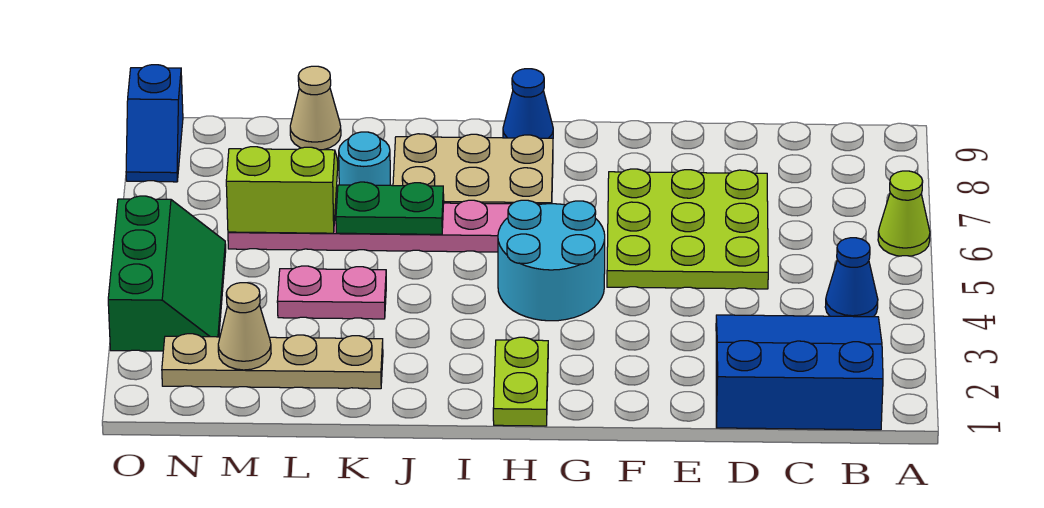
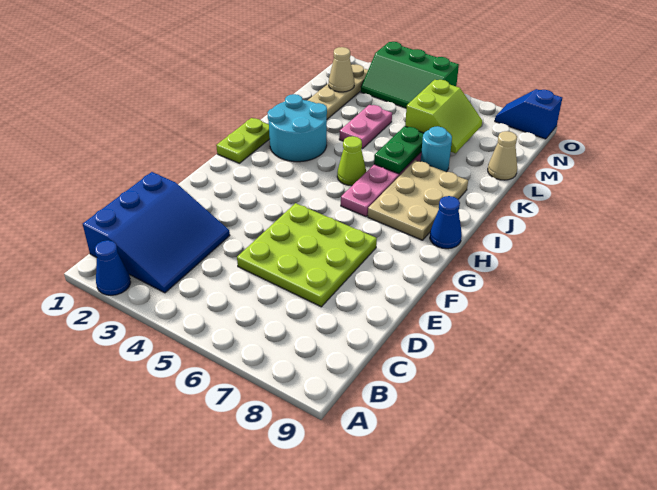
lime 1x1 cone [878,171,930,256] -> lime 1x1 cone moved to [337,136,366,186]
blue 1x1 cone [825,238,878,317] -> blue 1x1 cone moved to [95,240,131,295]
cyan 2x2 round brick [498,200,605,321] -> cyan 2x2 round brick moved to [267,94,327,162]
lime 1x2 plate [493,337,548,426] -> lime 1x2 plate turned to [216,118,270,163]

